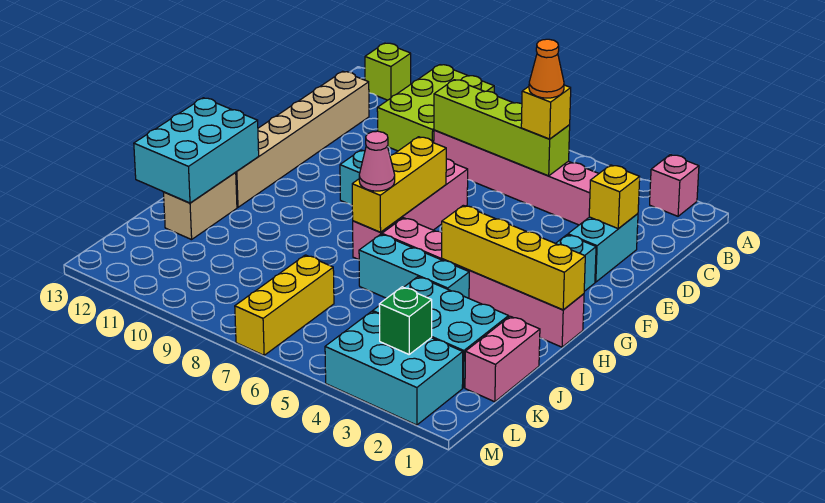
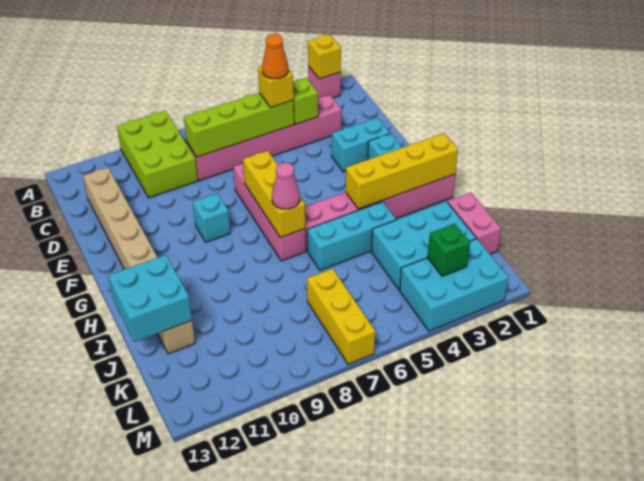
lime 1x1 brick [365,43,411,100] -> lime 1x1 brick moved to [293,78,318,124]
cyan 1x2 brick [568,214,638,282] -> cyan 1x2 brick turned to [332,118,390,172]
yellow 1x1 brick [589,165,640,229] -> yellow 1x1 brick moved to [308,34,341,79]
cyan 2x3 brick [134,98,259,203] -> cyan 2x2 brick [108,255,192,342]

